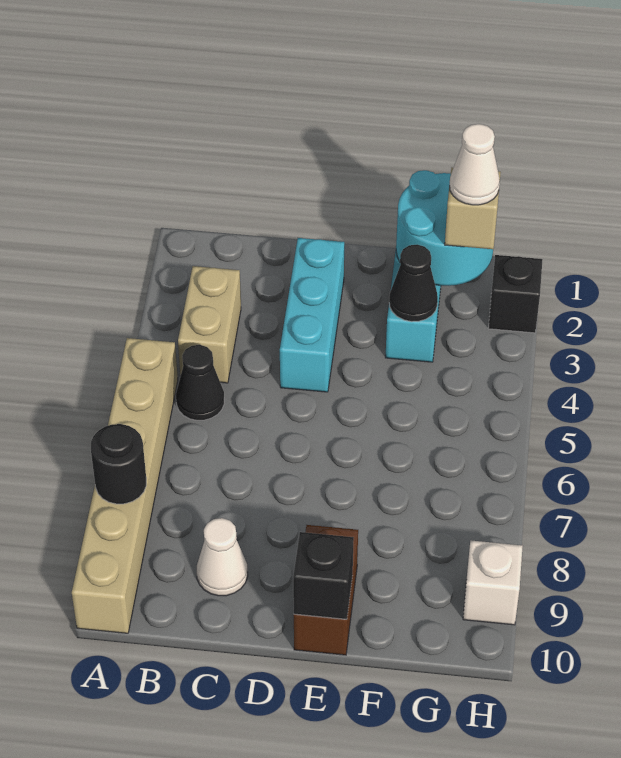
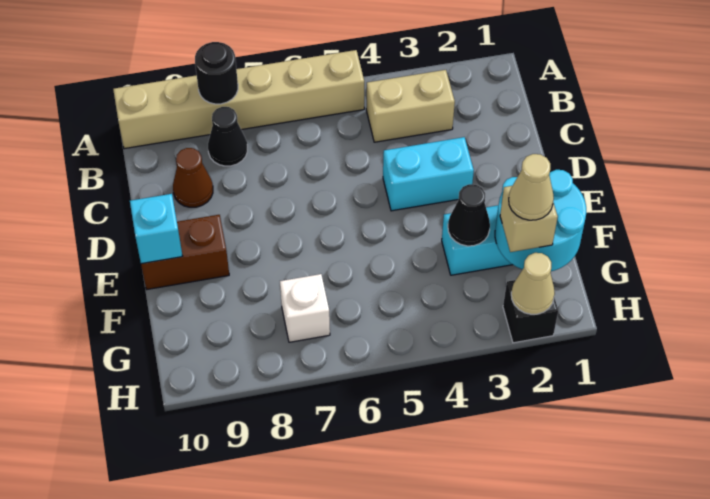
black 1x1 cone [176,345,224,420] -> black 1x1 cone moved to [208,107,247,166]
white 1x1 cone [197,518,248,596] -> brown 1x1 cone [173,148,213,207]
cyan 1x3 brick [280,238,344,392] -> cyan 1x2 brick [383,137,474,211]
black 1x1 brick [293,532,354,619] -> cyan 1x1 brick [130,194,182,264]
white 1x1 cone [450,124,500,205] -> tan 1x1 cone [509,154,554,220]
none -> tan 1x1 cone [511,253,555,314]
white 1x1 brick [463,540,523,625] -> white 1x1 brick moved to [280,274,330,342]

